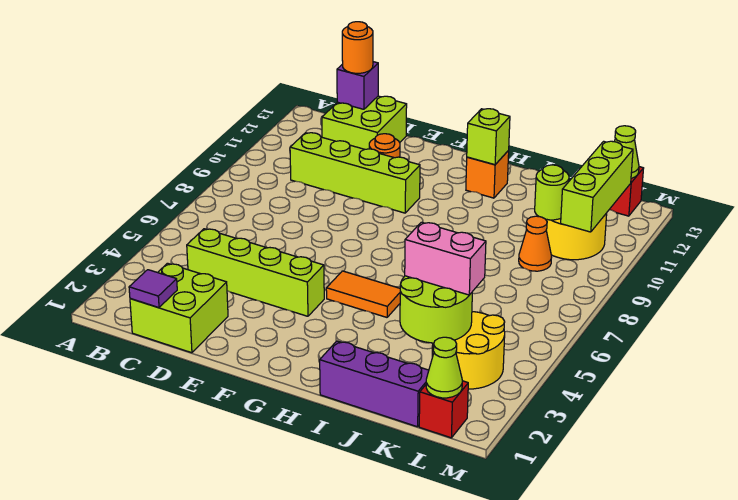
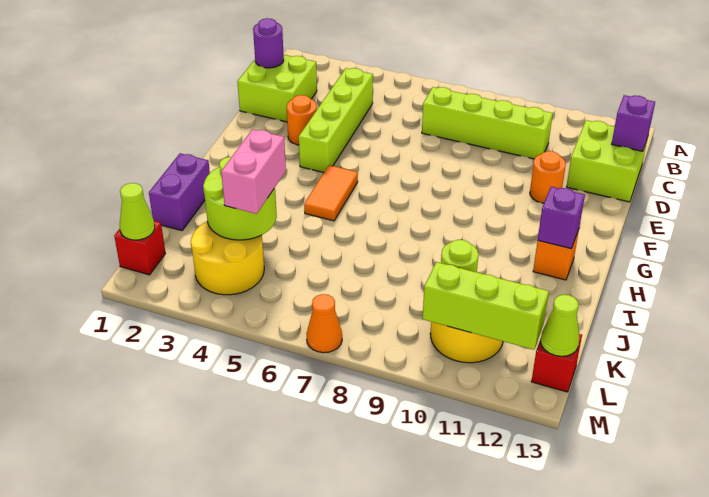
purple 1x1 tile [129,270,177,307] -> purple 1x1 round brick [253,18,284,68]
lime 1x4 brick [290,133,420,213] -> lime 1x4 brick turned to [422,87,553,159]
orange 1x1 round brick [342,22,373,73] -> orange 1x1 round brick moved to [287,95,317,145]
lime 1x1 brick [467,109,510,165] -> purple 1x1 brick [538,187,585,249]
purple 1x3 brick [320,341,429,427] -> purple 1x2 brick [149,153,210,231]
orange 1x1 cone [519,216,551,271] -> orange 1x1 cone moved to [306,294,342,353]

